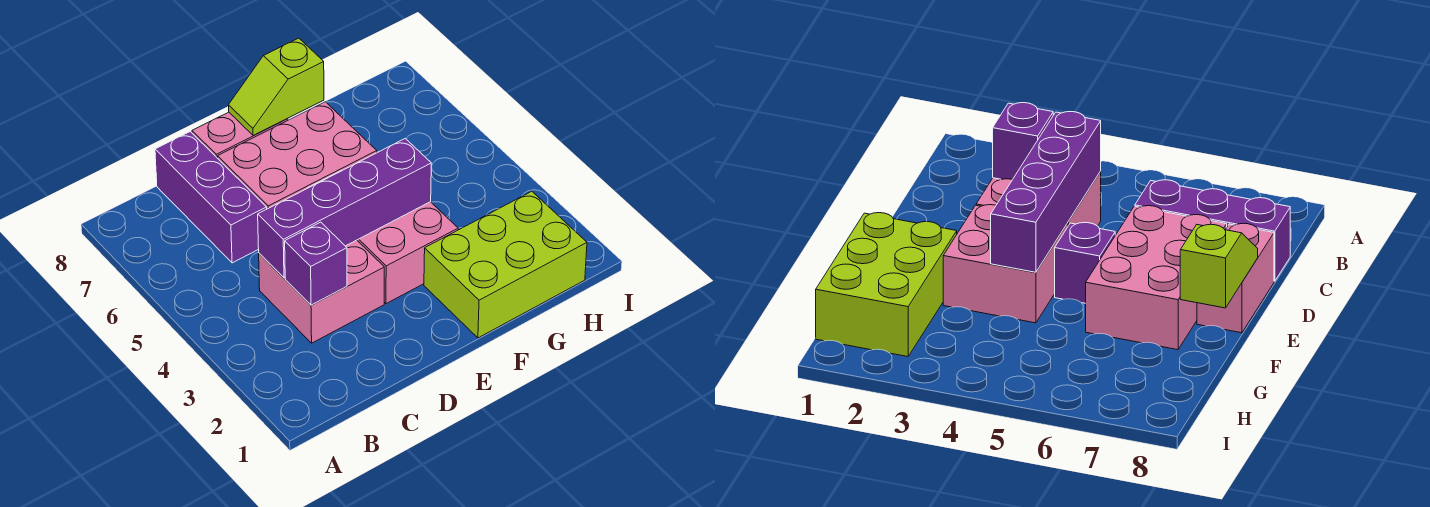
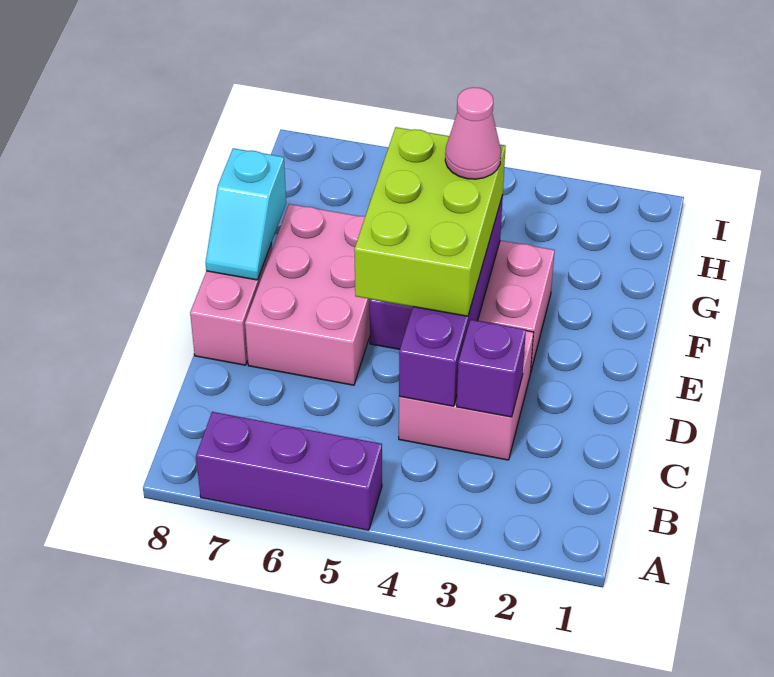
purple 1x3 brick [155,132,267,263] -> purple 1x3 brick moved to [196,412,382,530]
lime 1x2 slope [229,38,324,136] -> cyan 1x2 slope [206,148,286,280]
lime 2x3 brick [424,191,587,338] -> lime 2x3 brick moved to [354,127,506,316]
none -> pink 1x1 cone [445,87,501,179]

